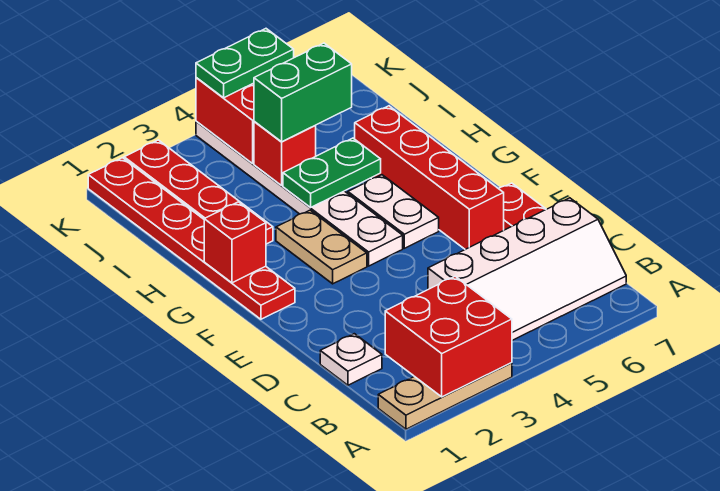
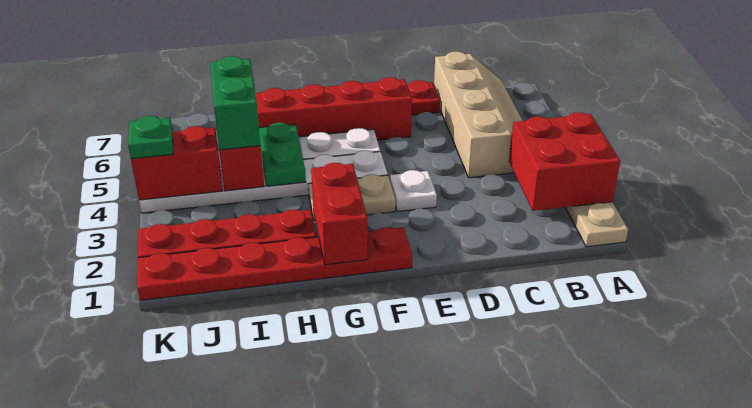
white 2x4 slope [428,198,626,340] -> tan 2x4 slope [434,51,523,178]
white 1x1 plate [320,334,382,385] -> white 1x1 plate moved to [390,170,437,212]
red 1x1 brick [204,202,266,283] -> red 1x2 brick [311,163,368,265]
green 1x2 plate [196,29,294,98] -> green 1x1 plate [128,116,173,159]

